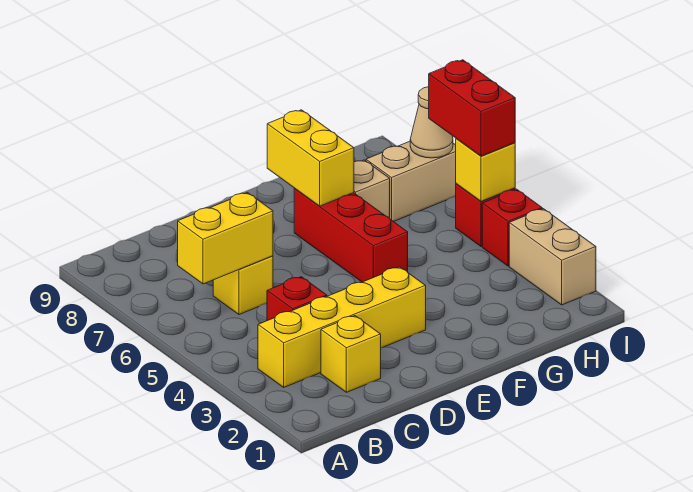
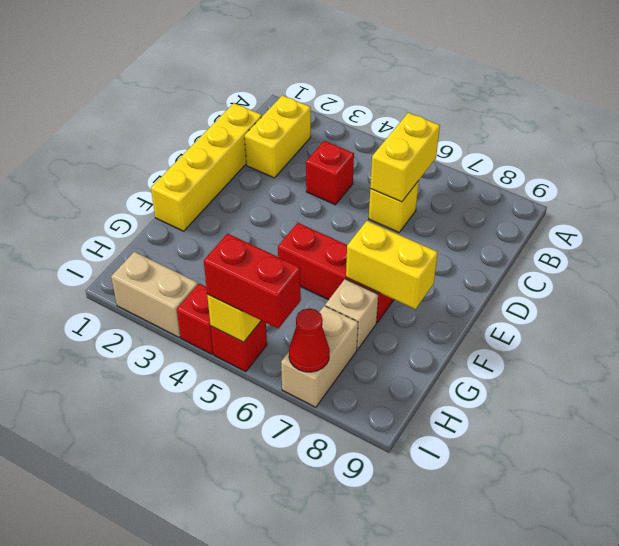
yellow 1x4 brick [258,267,426,387] -> yellow 1x4 brick moved to [151,103,262,231]
yellow 1x1 brick [321,316,381,392] -> yellow 1x2 brick [245,95,311,178]
tan 1x1 cone [410,87,453,158] -> red 1x1 cone [289,308,330,372]

